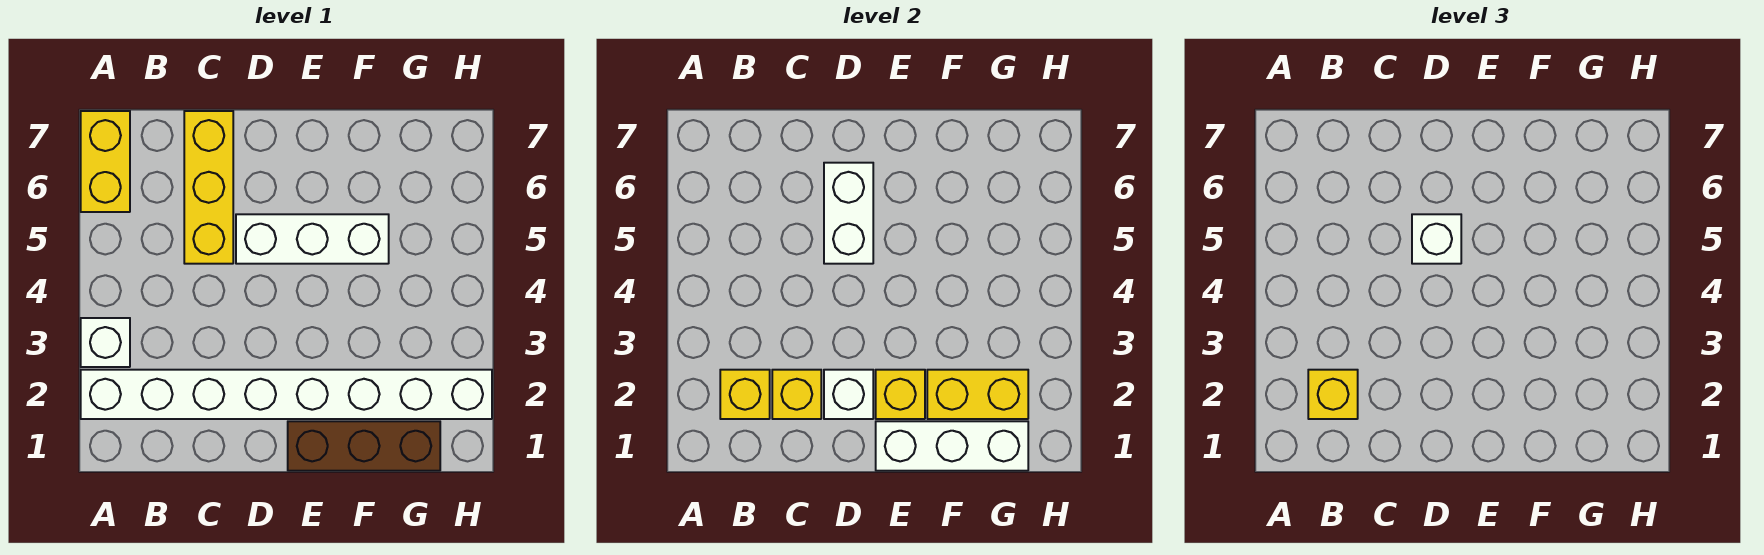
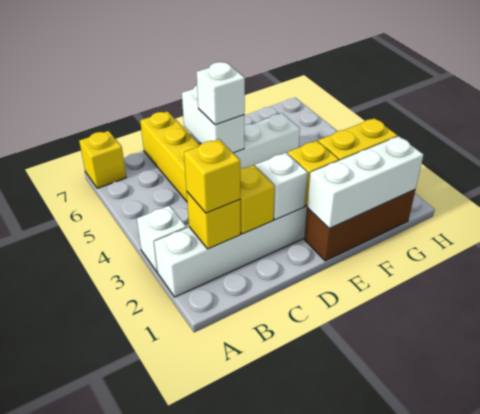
yellow 1x2 brick [81,111,130,212] -> yellow 1x1 brick [79,131,126,188]

